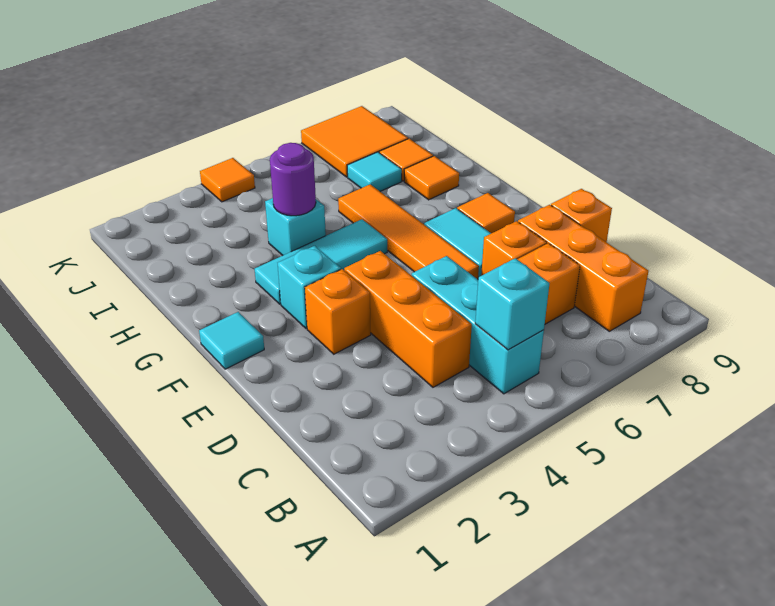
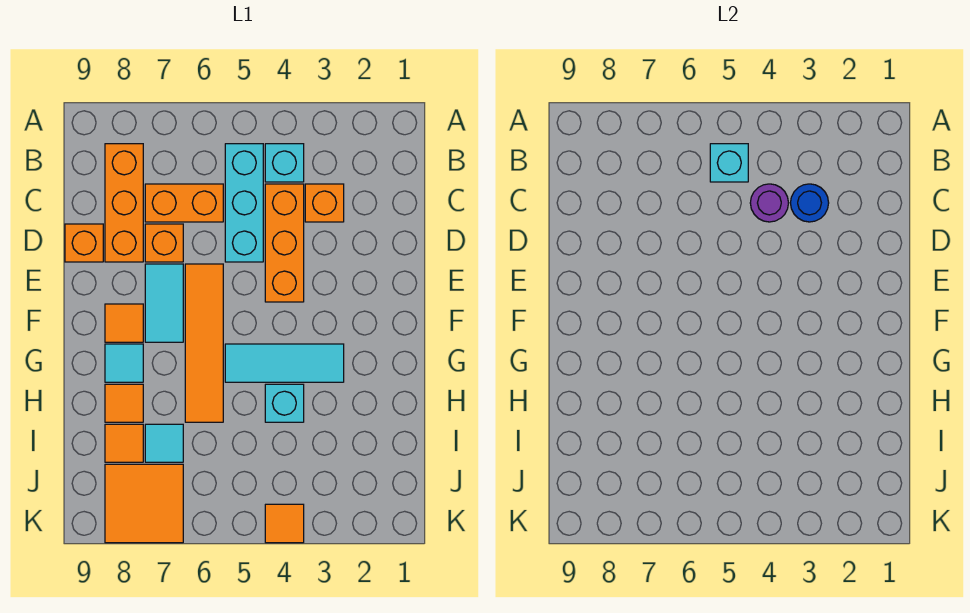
none -> blue 1x1 round brick [791,184,829,222]
orange 1x1 brick [305,269,371,354] -> orange 1x1 brick moved to [305,184,344,222]
cyan 1x1 tile [199,312,264,369] -> cyan 1x1 tile moved to [105,344,143,382]
cyan 1x1 brick [278,246,341,329] -> cyan 1x1 brick moved to [265,144,304,182]
purple 1x1 round brick [270,143,316,216] -> purple 1x1 round brick moved to [750,184,788,222]

